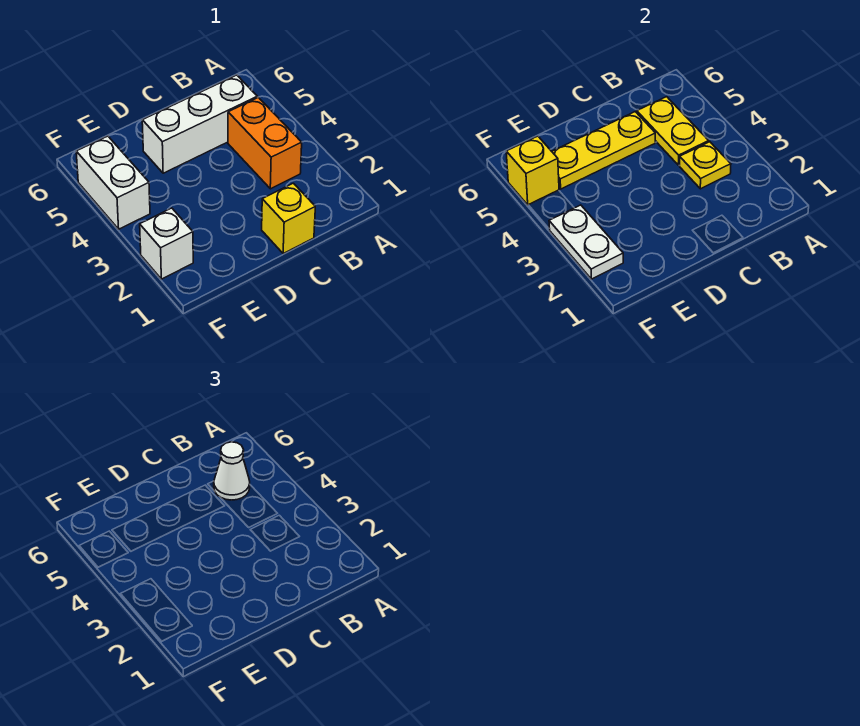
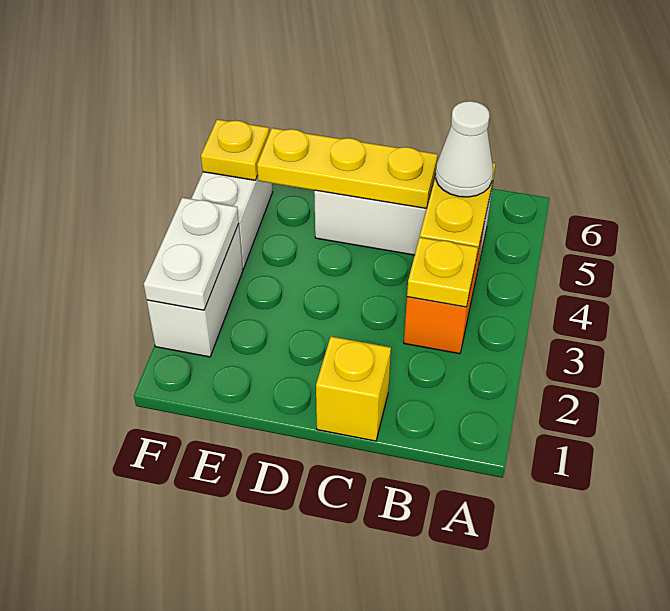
white 1x1 brick [140,208,193,279] -> white 1x2 brick [147,225,243,357]
yellow 1x1 brick [506,136,559,205] -> yellow 1x1 plate [201,119,269,180]

